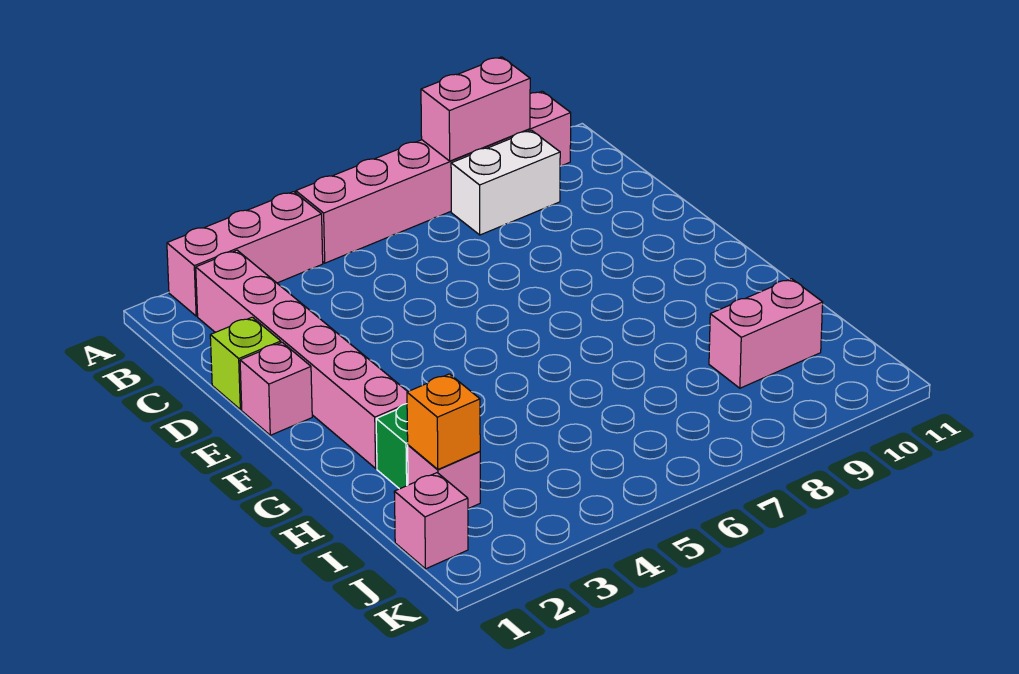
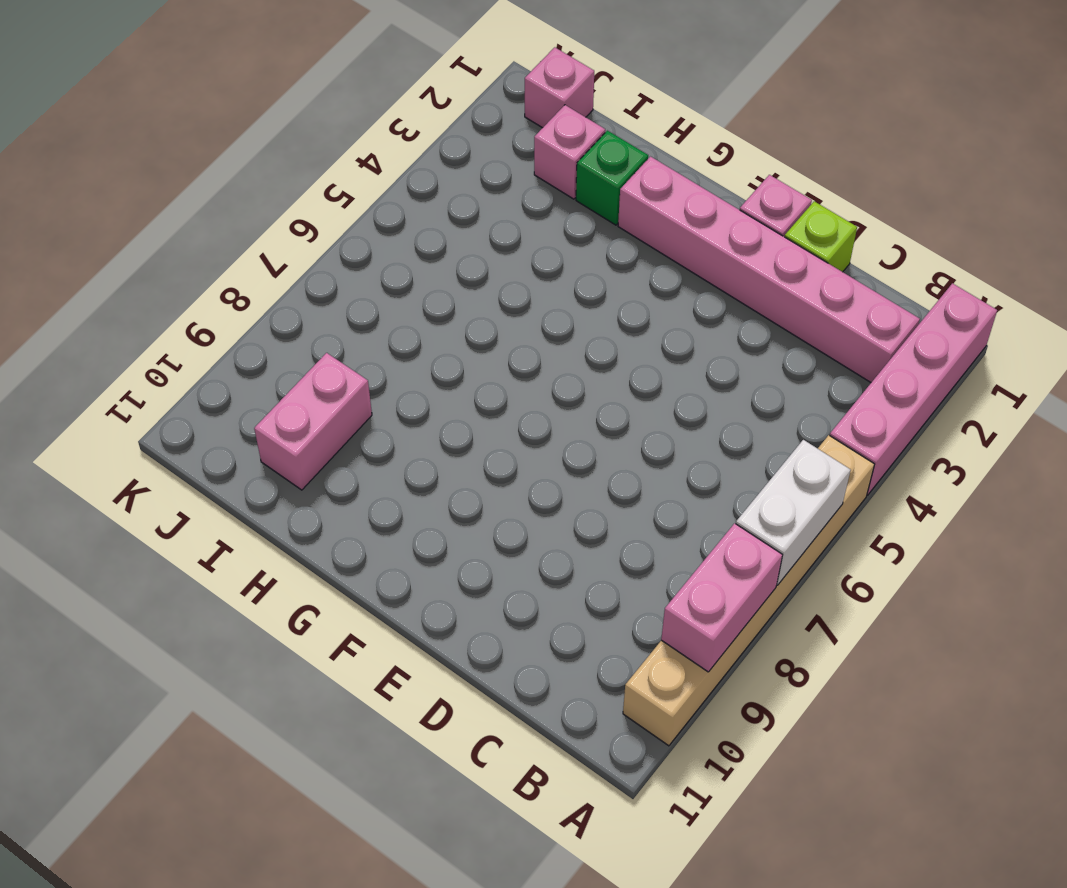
pink 1x3 brick [167,192,323,316] -> pink 1x4 brick [830,283,997,495]
pink 1x6 brick [296,91,571,263] -> tan 1x6 brick [623,435,874,746]
white 1x2 brick [451,130,560,235] -> white 1x2 brick moved to [736,440,851,585]
orange 1x1 brick [407,374,480,469] -> none

